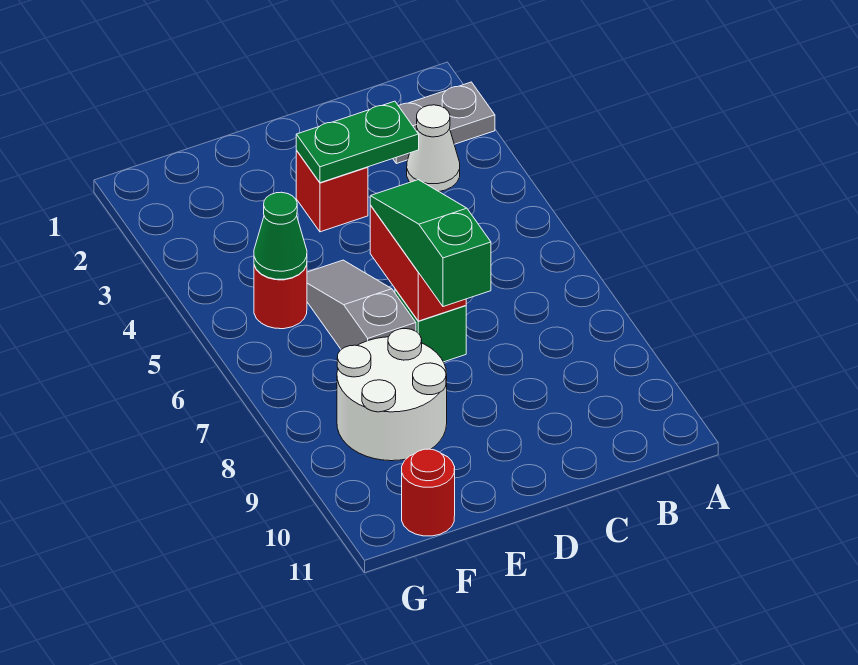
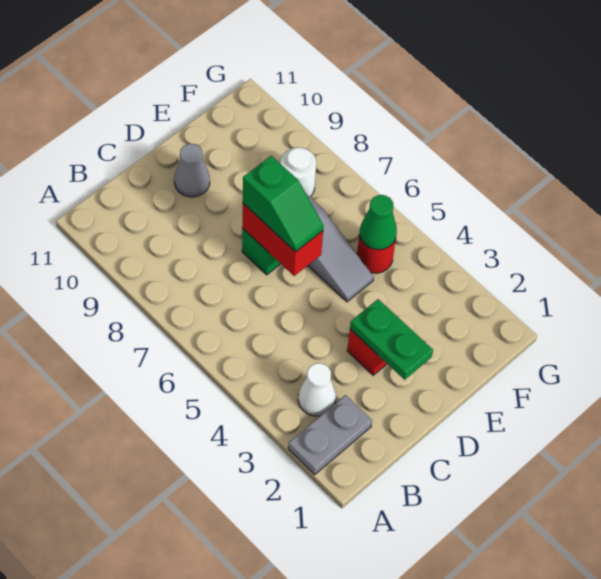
green 1x2 plate [296,101,419,183] -> green 1x2 plate turned to [350,299,433,380]
green 1x3 slope [370,180,491,307] -> green 1x2 slope [243,156,324,252]
none -> grey 1x1 cone [174,144,210,197]
white 2x2 round brick [337,329,447,461] -> white 1x1 round brick [281,147,316,197]
red 1x1 round brick [402,449,455,536] -> none

